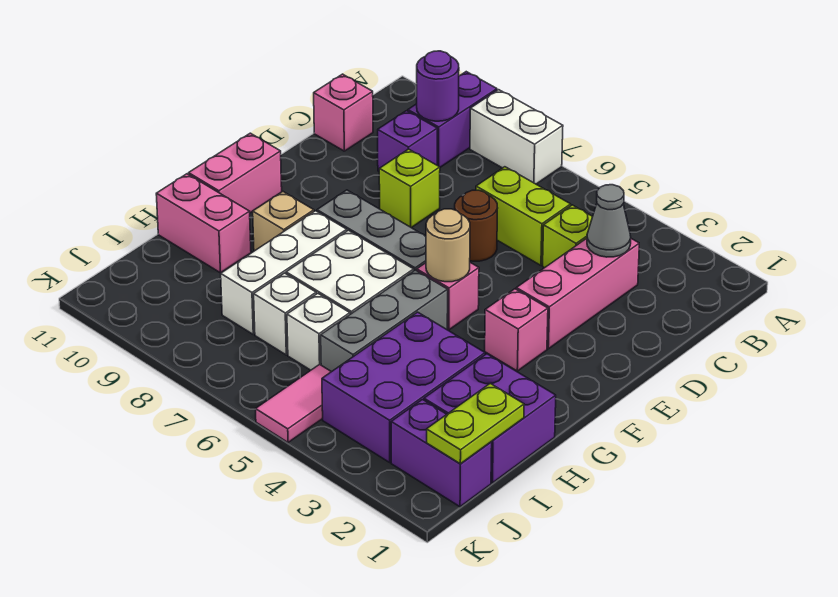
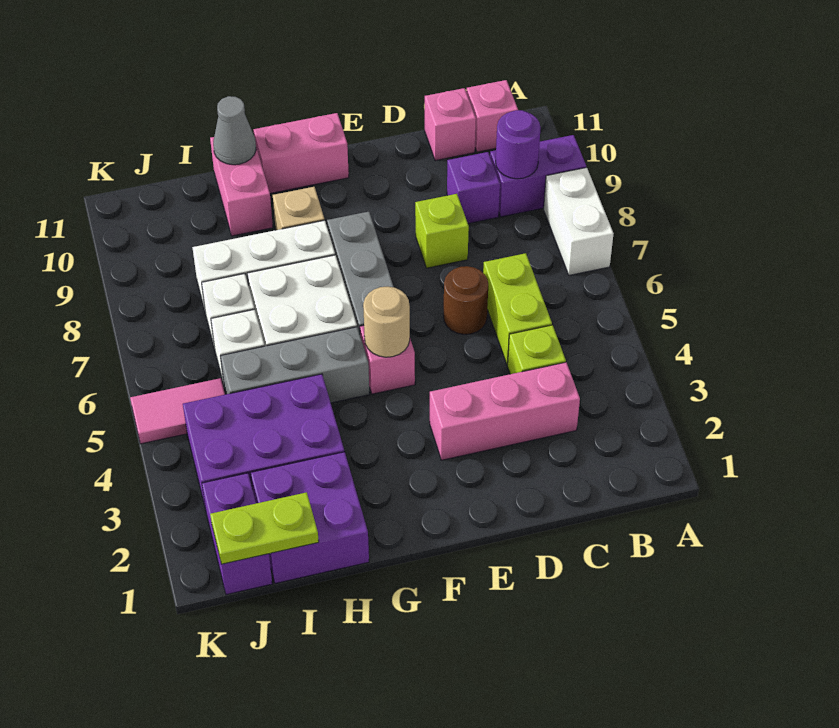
grey 1x1 cone [587,185,631,257] -> grey 1x1 cone moved to [213,96,256,165]
pink 1x1 brick [485,289,548,371] -> pink 1x1 brick moved to [467,80,518,152]

